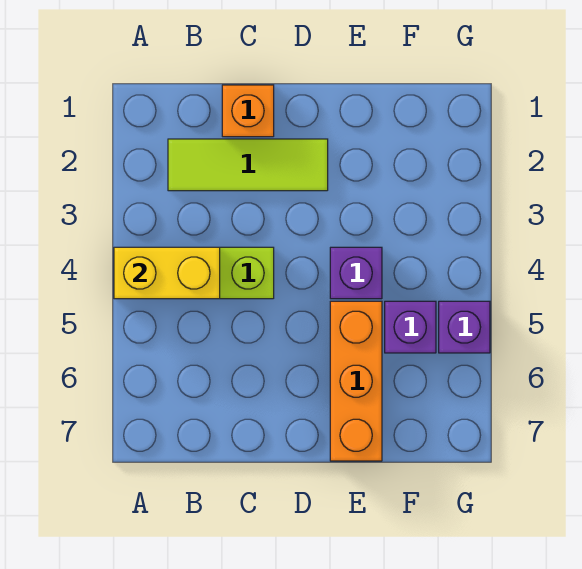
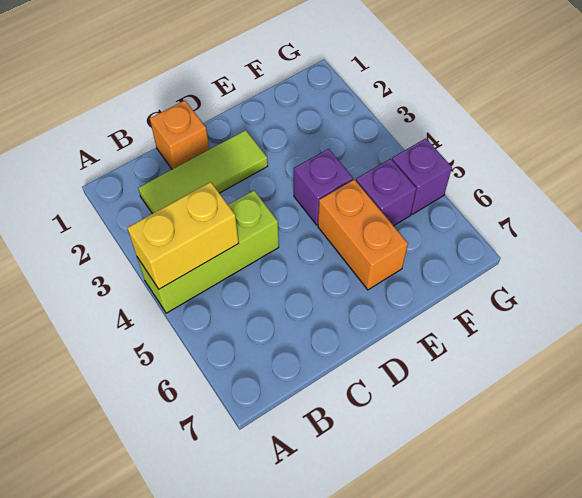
orange 1x3 brick [330,301,382,461] -> orange 1x2 brick [318,180,408,290]

